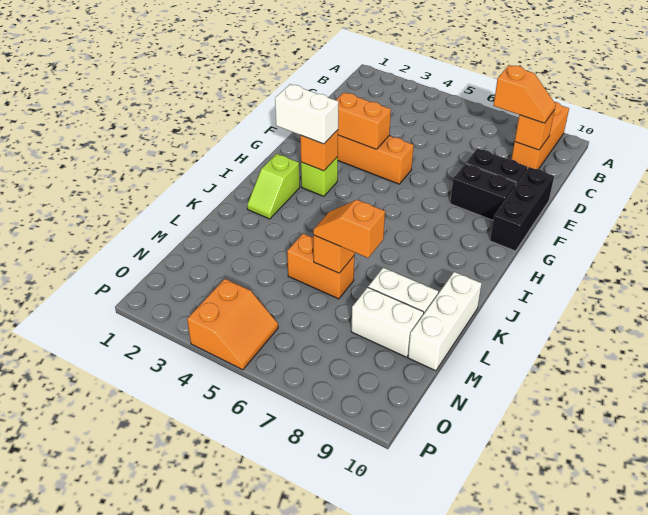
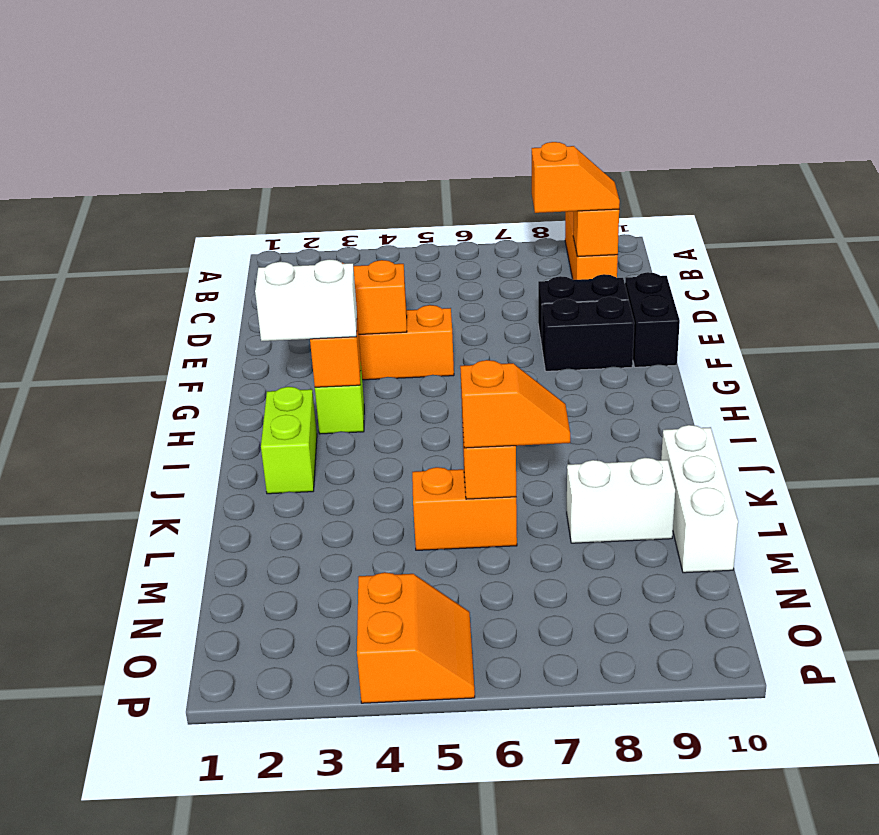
black 1x3 brick [490,167,554,251] -> black 1x2 brick [625,272,680,367]
lime 1x2 slope [247,154,300,219] -> lime 1x2 brick [261,387,317,494]
orange 1x2 slope [313,200,385,258] -> orange 1x2 slope turned to [460,360,570,448]
white 1x2 brick [351,287,424,357] -> none

